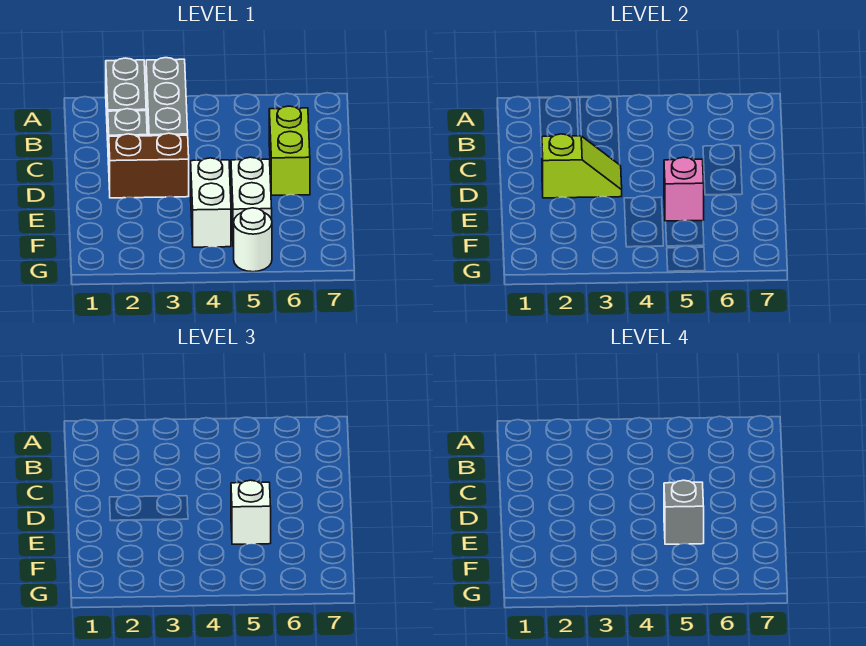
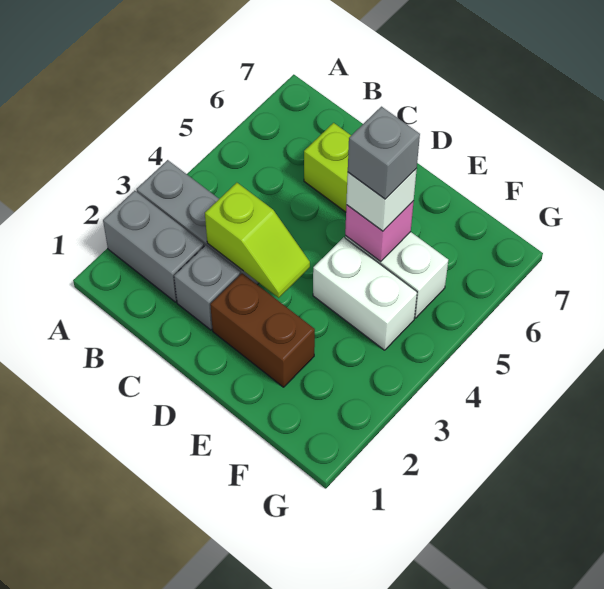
brown 1x2 brick [109,133,189,198] -> brown 1x2 brick turned to [210,273,315,387]
lime 1x2 slope [542,134,622,198] -> lime 1x2 slope turned to [205,183,310,298]
white 1x1 round brick [234,208,272,272] -> none

